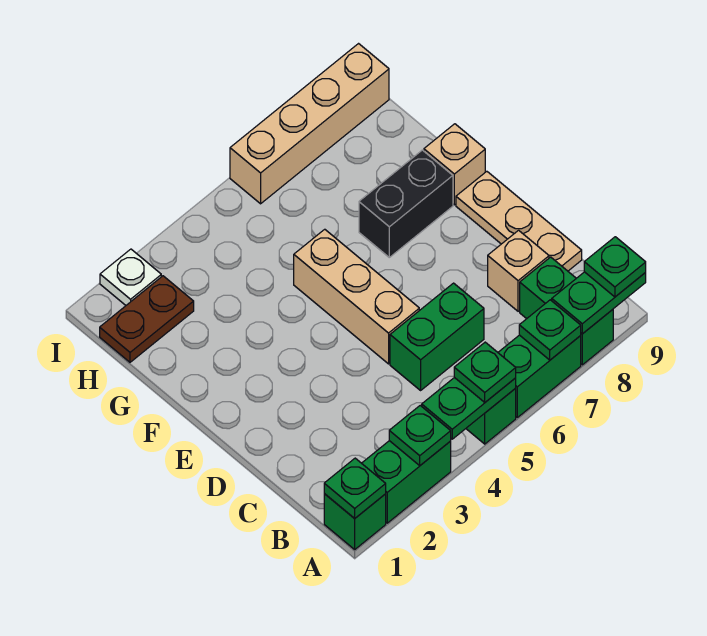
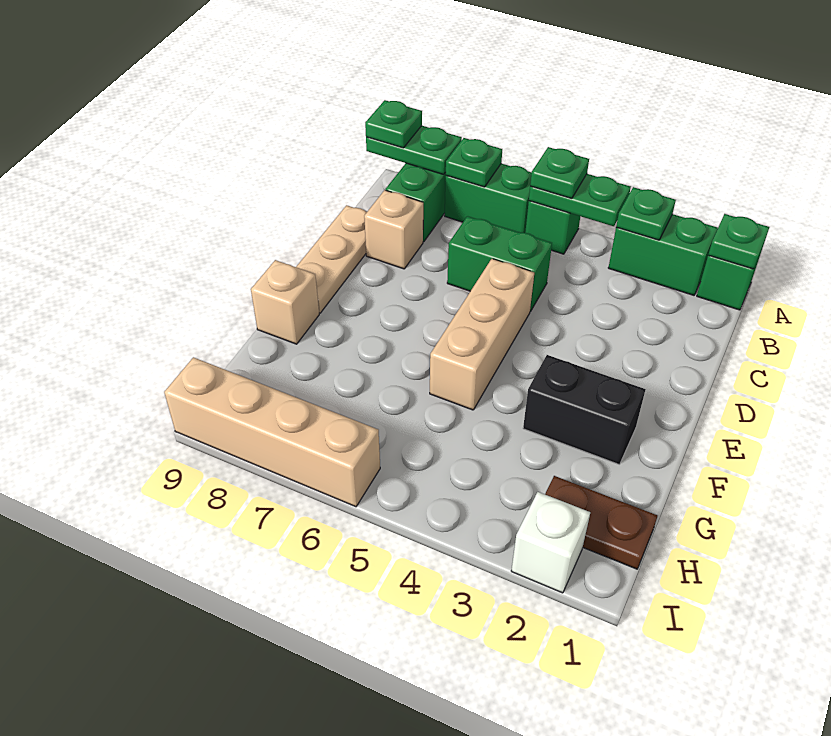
black 1x2 brick [359,150,453,257] -> black 1x2 brick moved to [523,355,646,465]
white 1x1 plate [100,249,161,305] -> white 1x1 brick [511,492,590,593]

